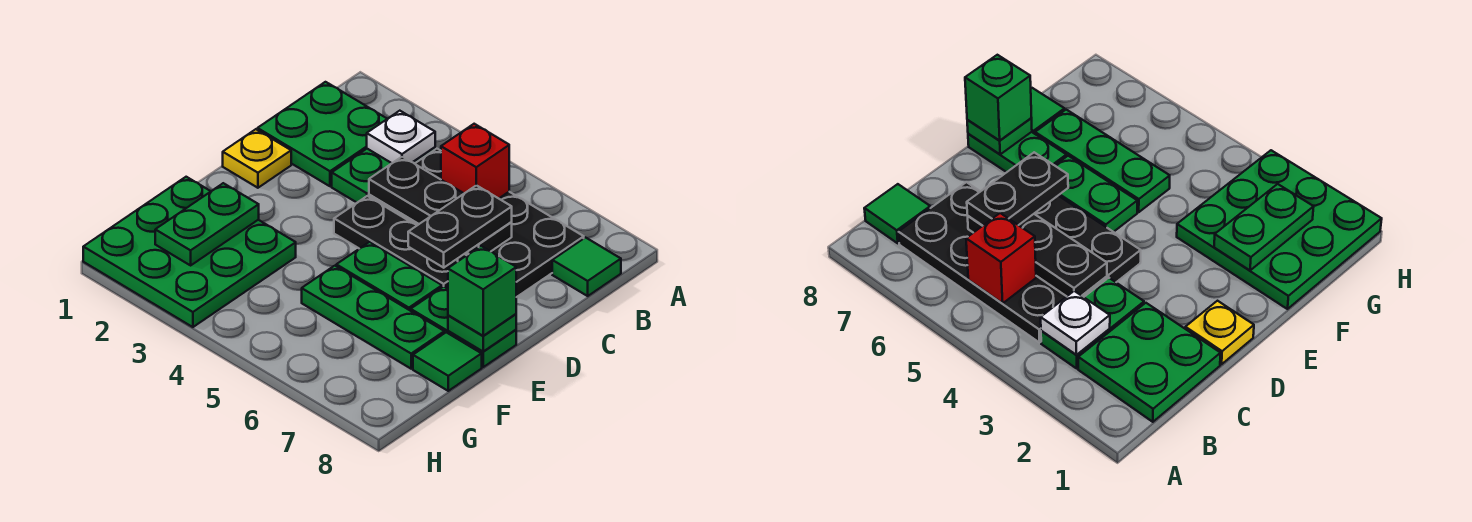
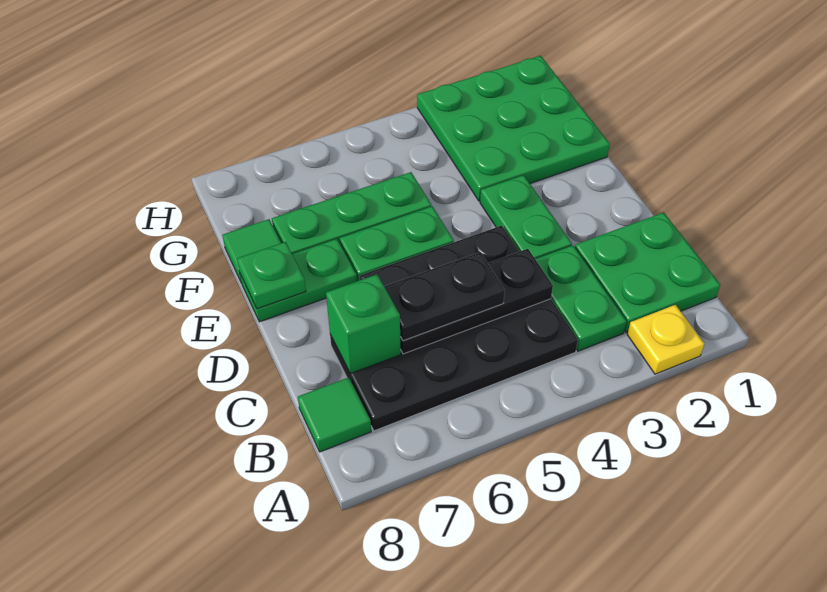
white 1x1 plate [367,111,435,163] -> none
red 1x1 brick [441,124,509,198] -> none
black 1x2 plate [408,185,512,268] -> black 1x2 plate turned to [384,252,505,341]
yellow 1x1 plate [223,129,291,188] -> yellow 1x1 plate moved to [627,305,705,374]
green 1x1 brick [448,246,516,336] -> green 1x1 brick moved to [326,274,401,374]
green 1x2 plate [155,183,259,265] -> green 1x2 plate moved to [480,175,572,259]

